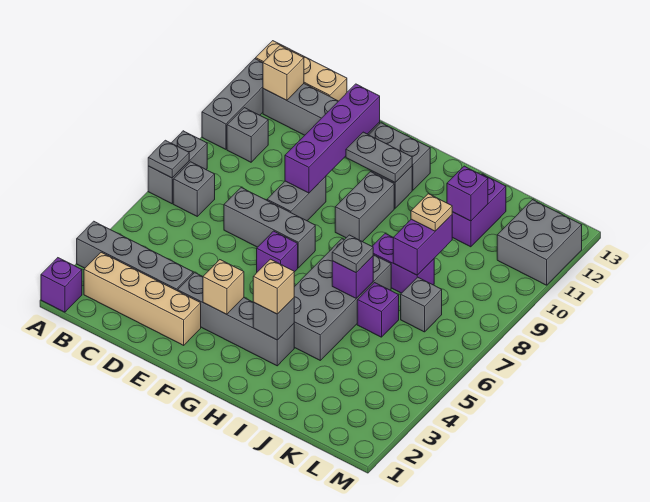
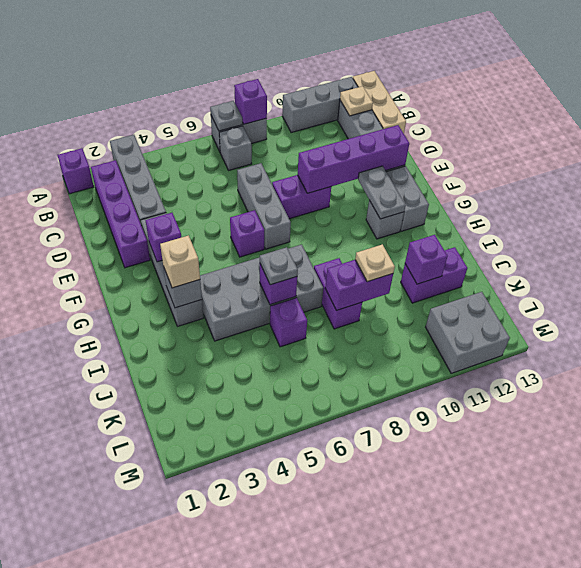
none -> purple 1x1 brick [234,79,267,124]
tan 1x4 brick [84,252,201,345] -> purple 1x4 brick [91,160,150,268]
grey 1x1 brick [227,108,268,162] -> none
tan 1x1 brick [263,46,304,100] -> tan 1x1 plate [340,86,373,116]
grey 1x2 brick [267,177,326,221] -> purple 1x2 brick [272,175,331,219]
tan 1x1 brick [203,260,244,314] -> purple 1x1 brick [145,213,181,262]
grey 1x2 brick [335,172,394,242] -> none
grey 1x1 brick [401,277,442,332] -> none

